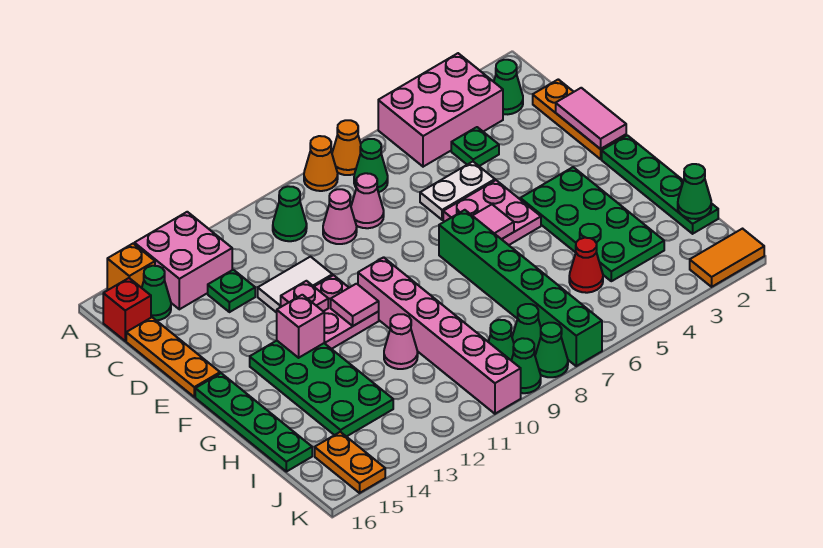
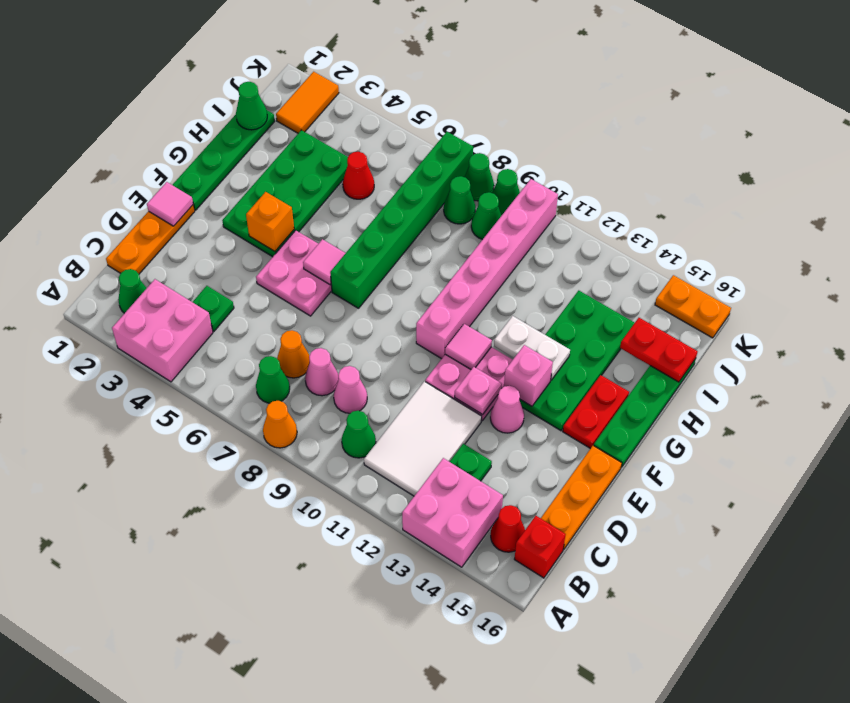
pink 2x3 brick [378,53,503,167] -> pink 2x2 brick [112,279,213,382]
orange 1x1 cone [332,120,361,175] -> orange 1x1 cone moved to [277,330,310,378]
orange 1x1 brick [107,244,155,290] -> orange 1x1 brick moved to [246,192,294,251]
green 1x1 cone [142,266,171,320] -> red 1x1 cone [491,505,525,552]
pink 1x2 tile [556,88,626,149] -> pink 1x1 tile [147,182,193,226]
white 1x2 plate [420,162,495,220] -> white 1x2 plate moved to [494,316,570,380]
white 1x2 tile [258,257,332,313] -> white 2x3 tile [364,381,482,496]
none -> red 1x2 plate [563,375,629,449]
pink 1x1 cone [384,314,418,369] -> pink 1x1 cone moved to [490,386,524,433]
none -> red 1x2 plate [620,318,698,382]
orange 1x2 plate [315,432,385,493] -> orange 1x2 plate turned to [655,275,731,338]
orange 1x2 tile [690,229,764,287] -> orange 1x2 tile turned to [276,72,339,133]

